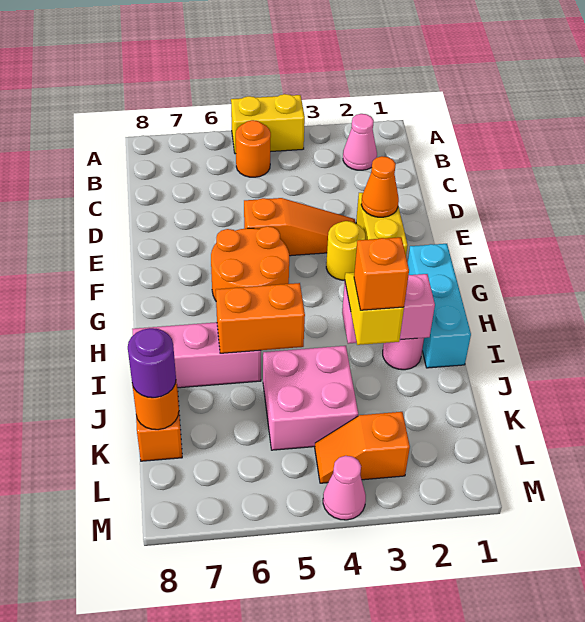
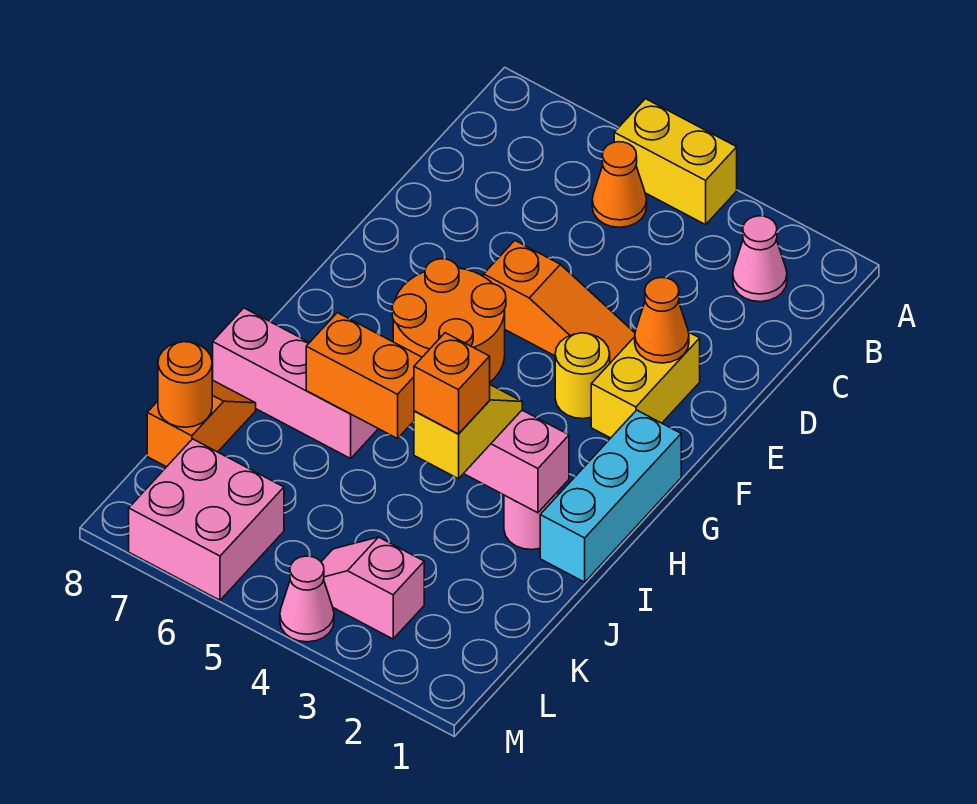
orange 1x1 round brick [236,120,271,177] -> orange 1x1 cone [592,142,647,227]
pink 2x2 brick [263,346,358,450] -> pink 2x2 brick moved to [129,439,284,600]
purple 1x1 round brick [128,328,176,398] -> none
orange 1x2 slope [315,412,410,483] -> pink 1x2 slope [321,537,424,639]

